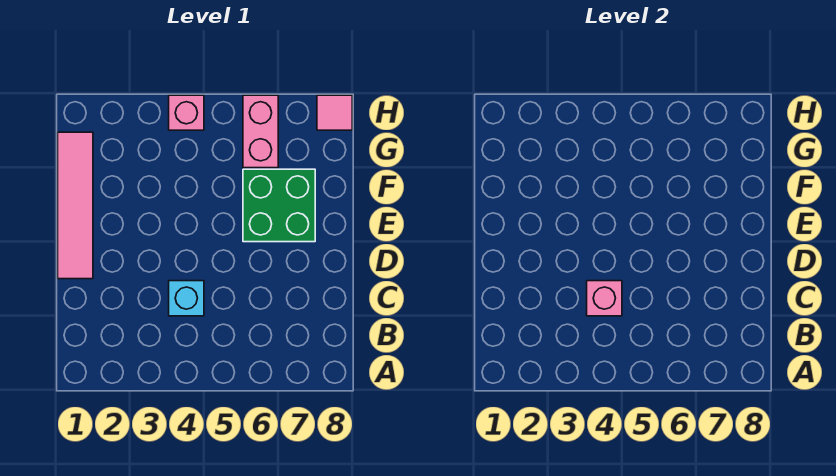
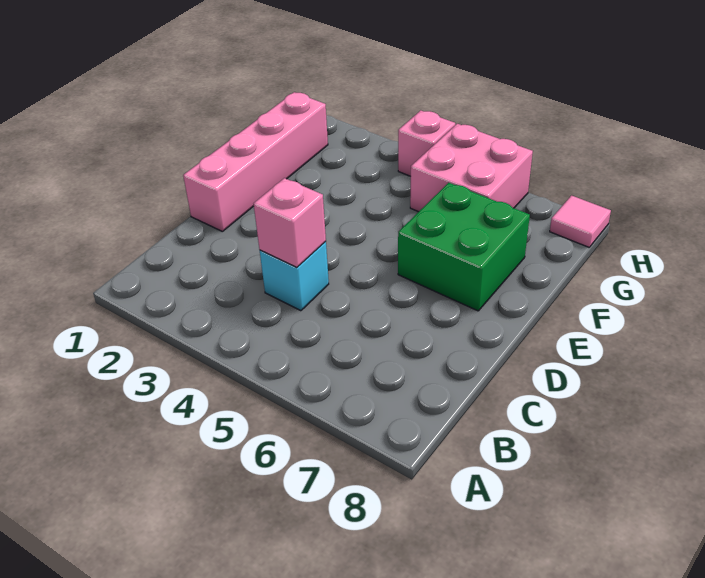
pink 1x4 tile [58,132,93,279] -> pink 1x4 brick [183,92,328,231]
pink 1x2 brick [243,95,278,168] -> pink 2x2 brick [410,124,533,212]

